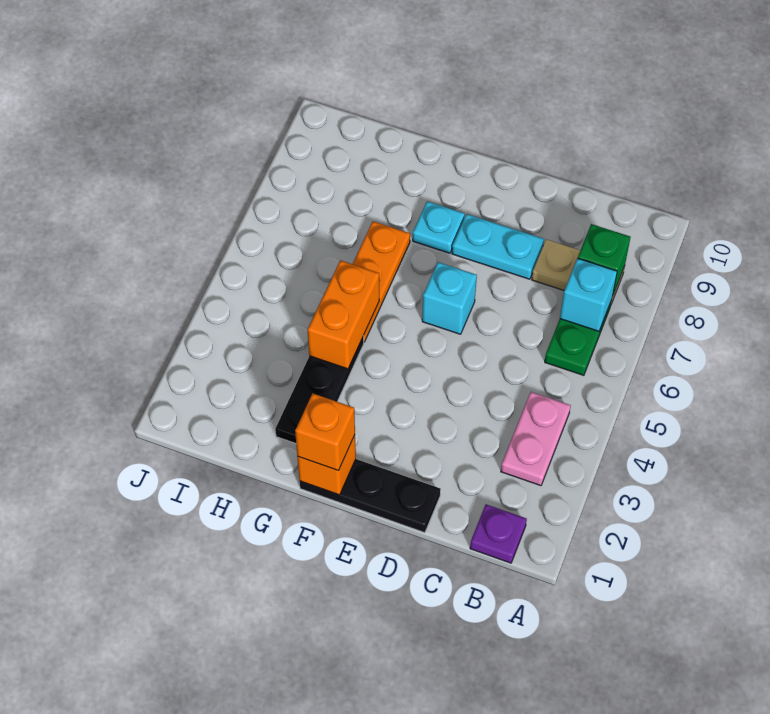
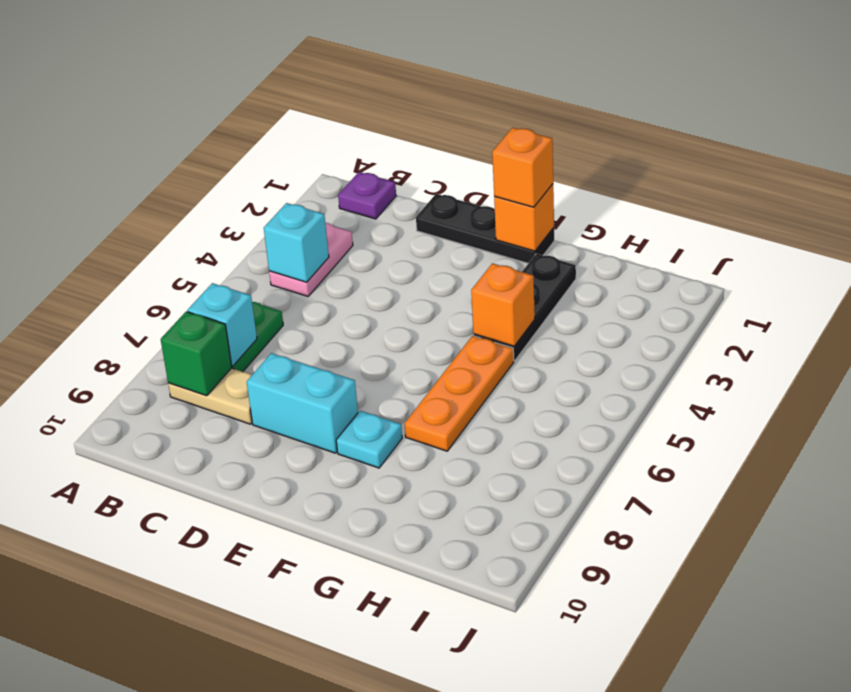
cyan 1x2 plate [452,214,544,279] -> cyan 1x2 brick [247,353,358,453]
cyan 1x1 brick [422,262,477,334] -> cyan 1x1 brick moved to [264,203,329,282]
orange 1x2 brick [308,260,379,369] -> orange 1x1 brick [471,263,535,346]

